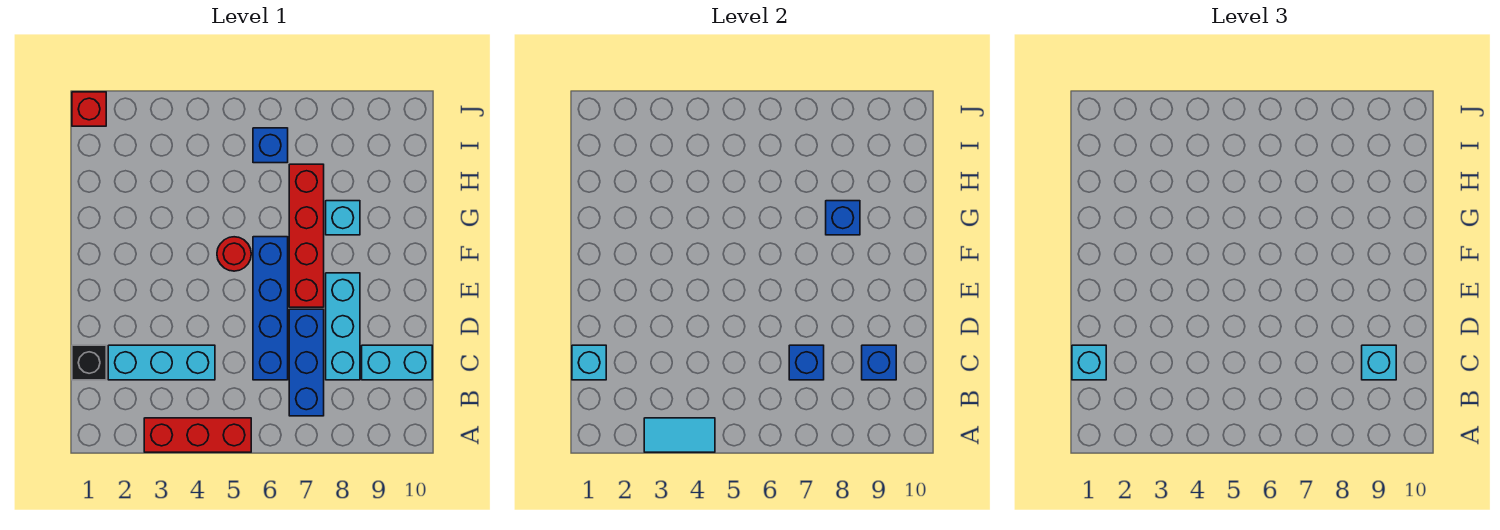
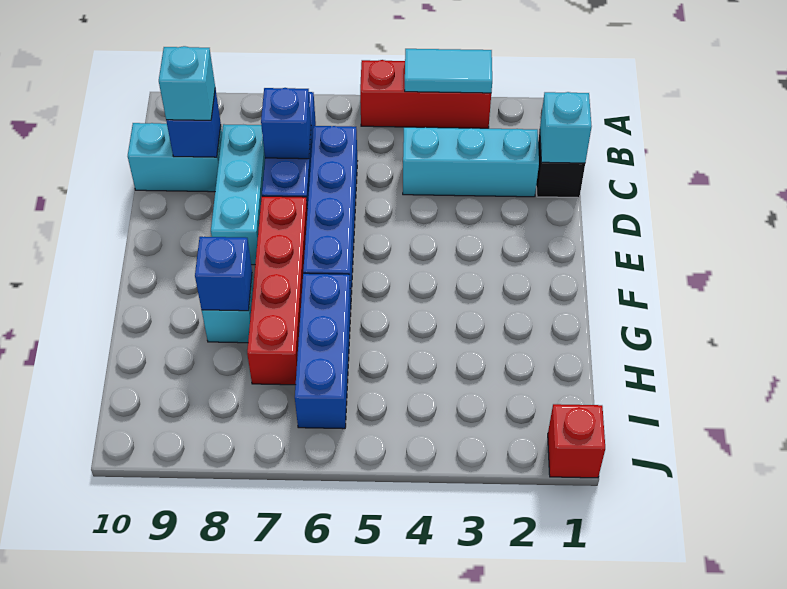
cyan 1x1 brick [1072,345,1106,380] -> none
red 1x1 round brick [217,237,251,271] -> none
blue 1x1 brick [253,128,288,163] -> blue 1x3 brick [295,273,351,429]

